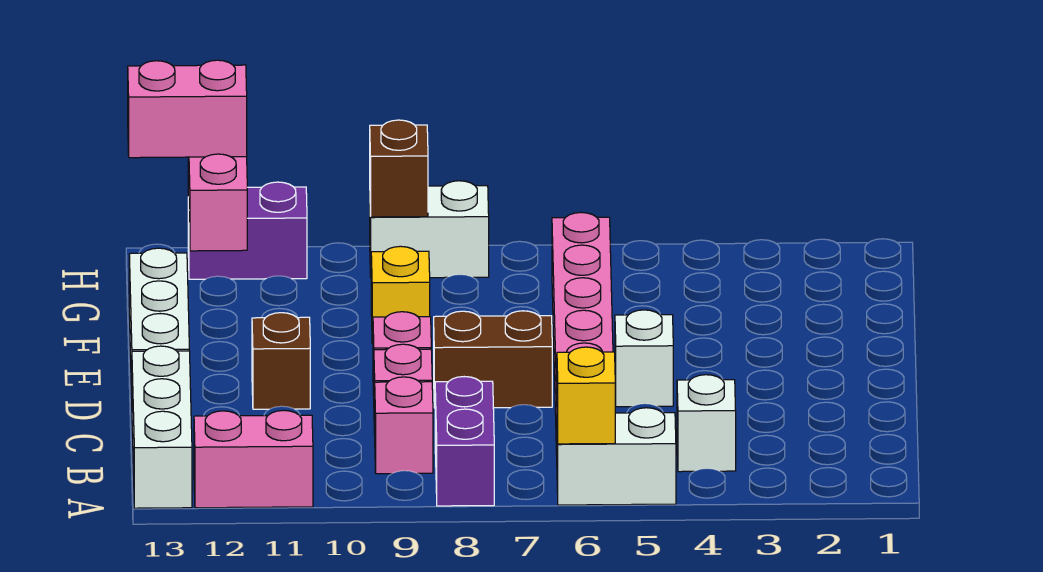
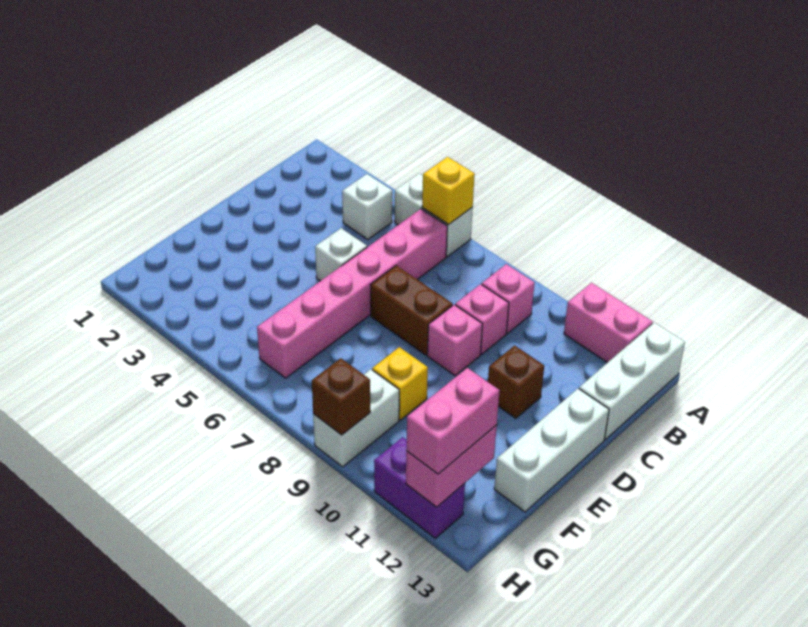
purple 1x2 brick [435,377,494,506] -> none
white 1x2 brick [370,181,489,278] -> white 1x2 brick turned to [313,369,399,467]
pink 1x2 brick [128,60,247,158] -> pink 1x2 brick turned to [406,368,500,474]

